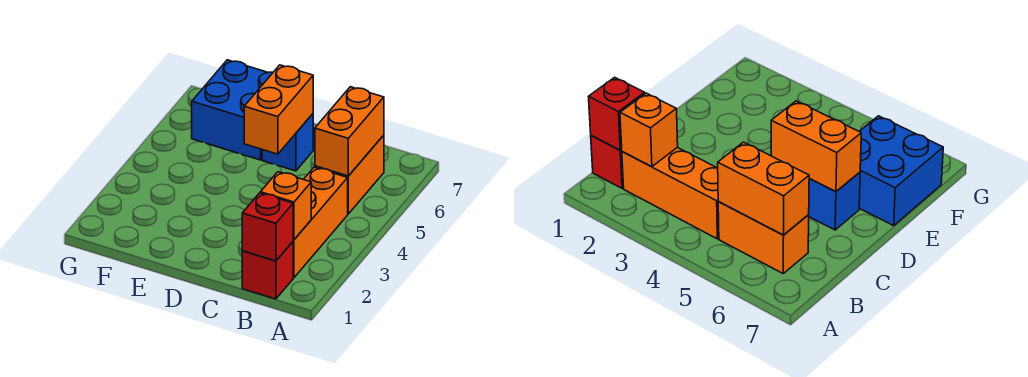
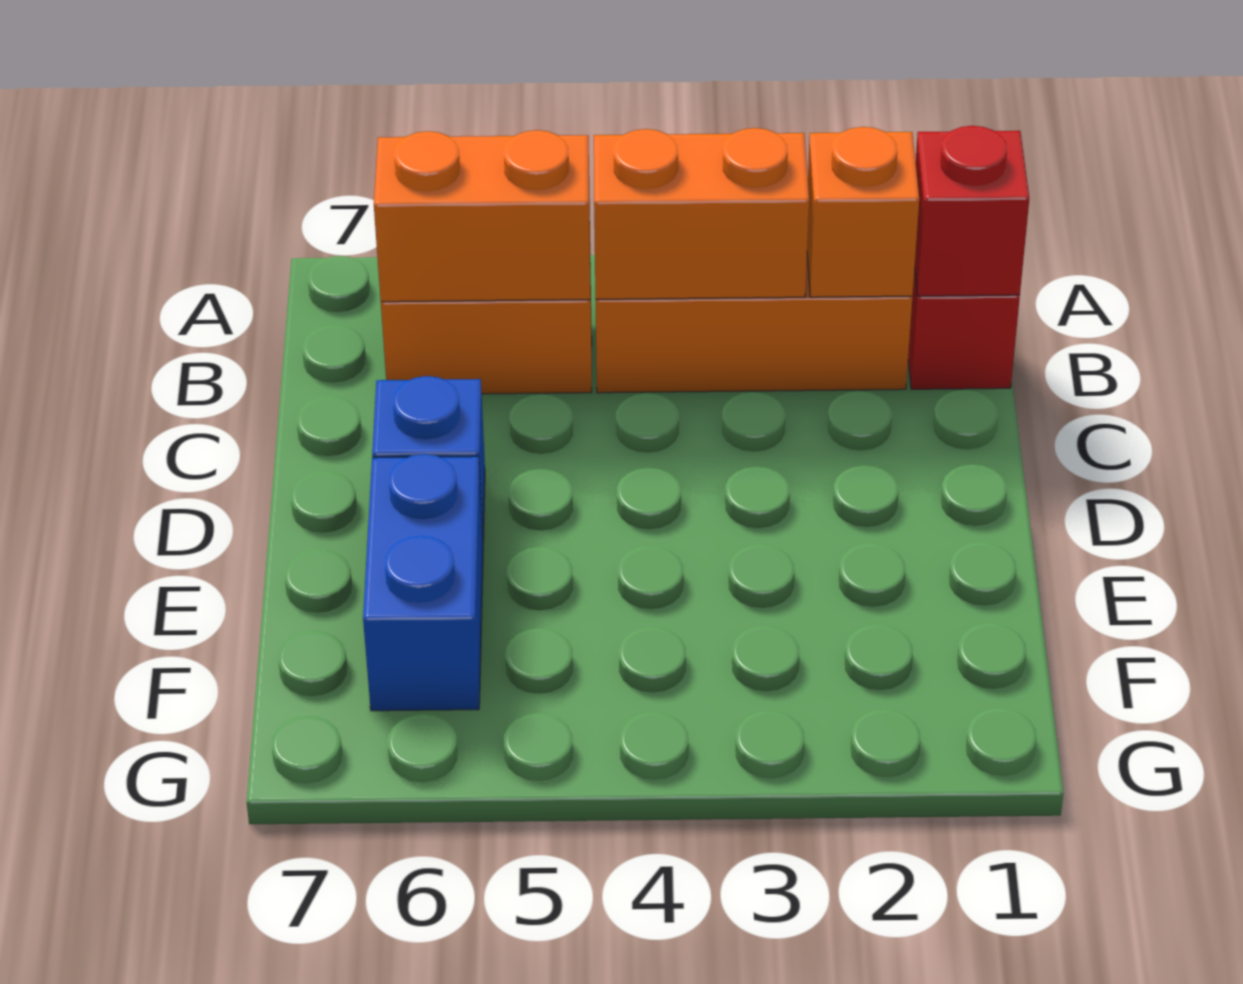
orange 1x2 brick [244,65,313,154] -> orange 1x2 brick moved to [594,128,809,299]
blue 2x2 brick [192,60,273,160] -> blue 1x2 brick [363,454,483,711]

